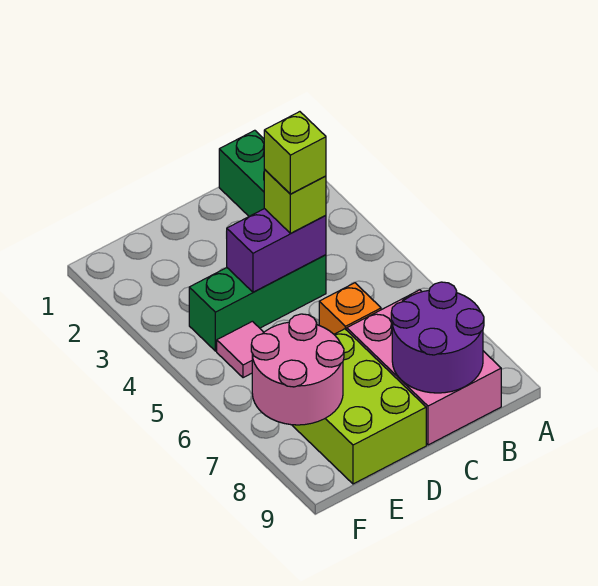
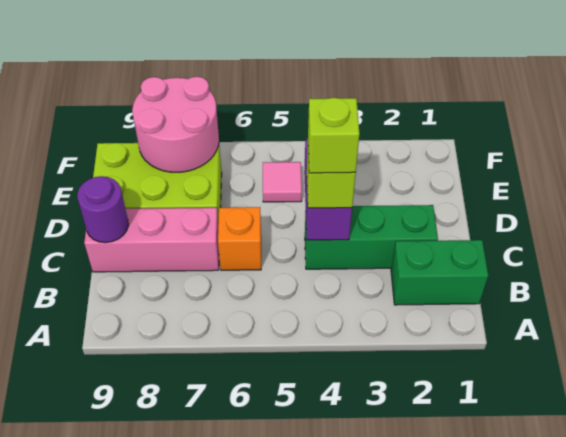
pink 2x3 brick [347,290,501,445] -> pink 1x3 brick [84,208,219,272]
purple 2x2 round brick [391,282,484,393] -> purple 1x1 round brick [77,176,128,243]
green 1x3 brick [189,255,326,351] -> green 1x3 brick turned to [305,205,438,269]

